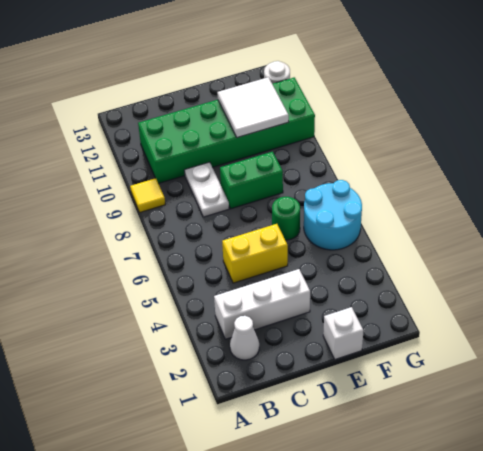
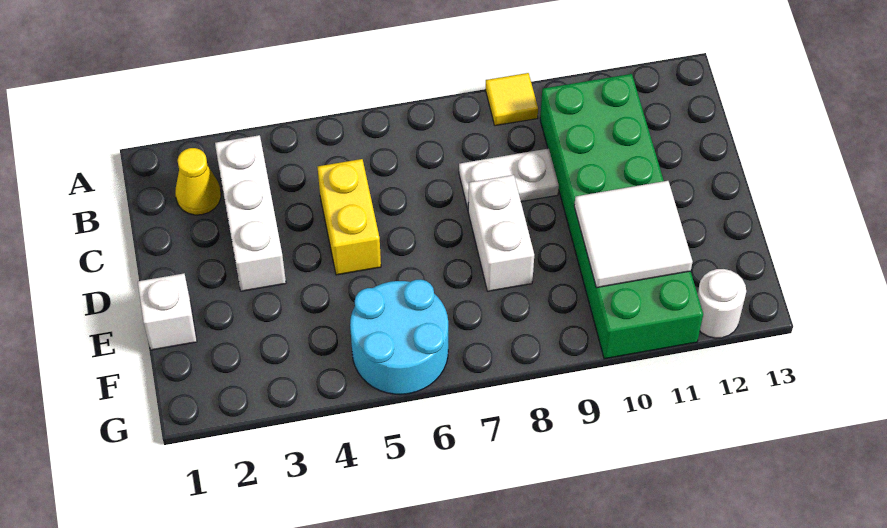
white 1x1 cone [230,316,259,360] -> yellow 1x1 cone [175,148,221,215]
green 1x2 brick [220,152,283,209] -> white 1x2 brick [468,175,534,291]
green 1x1 round brick [272,197,300,240] -> none

